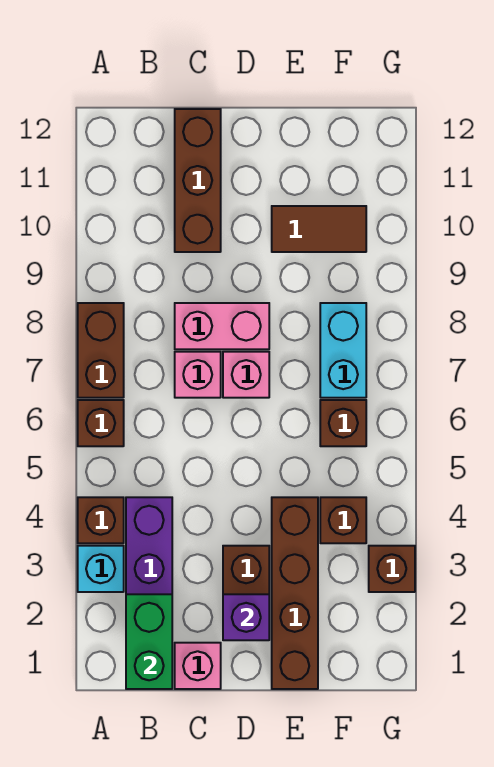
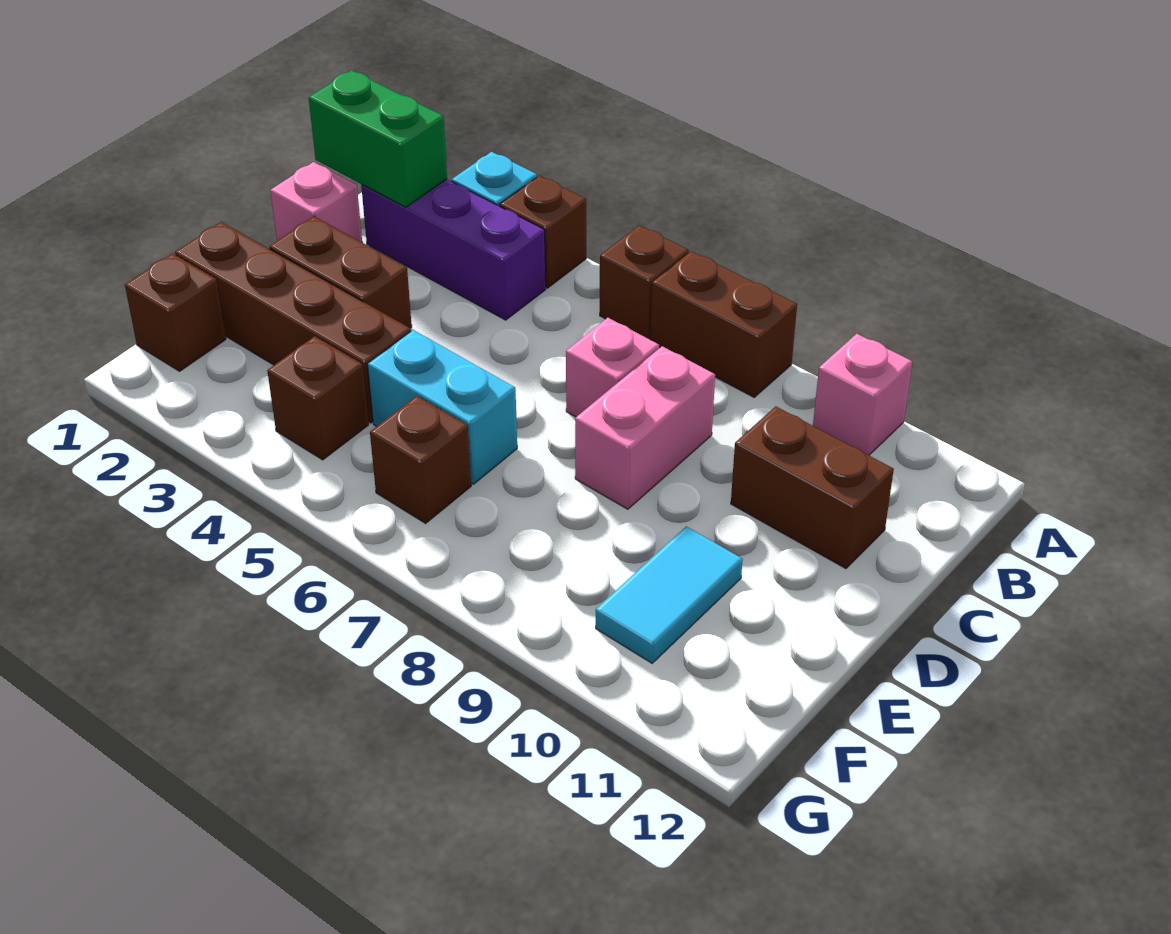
brown 1x3 brick [175,109,221,252] -> brown 1x2 brick [731,406,894,568]
purple 1x1 brick [223,594,269,640] -> none
pink 1x1 brick [223,352,269,398] -> pink 1x1 brick moved to [813,334,912,455]
brown 1x2 tile [272,206,366,252] -> cyan 1x2 tile [596,526,743,663]
cyan 1x2 brick [320,303,366,398] -> cyan 1x2 brick moved to [368,330,517,484]
brown 1x1 brick [369,546,415,592] -> brown 1x1 brick moved to [125,253,226,371]

